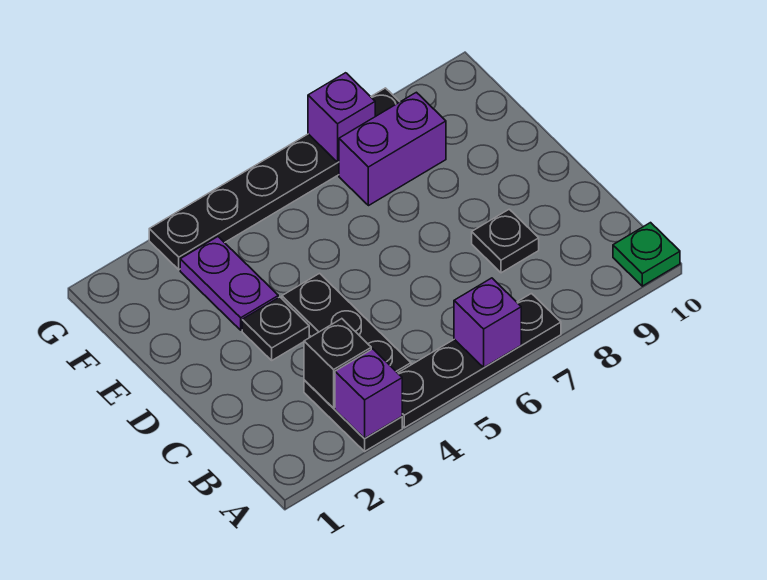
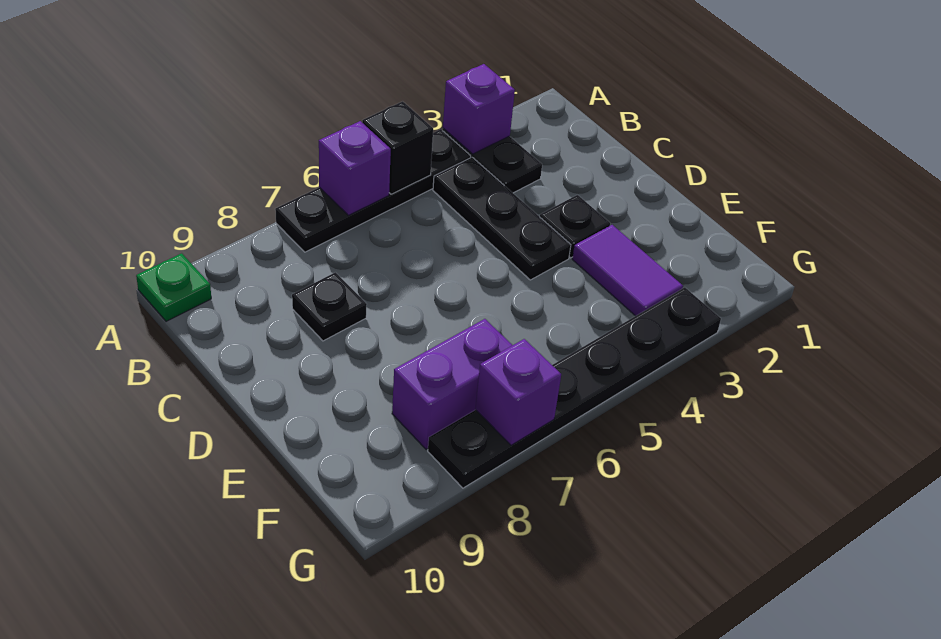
black 1x1 brick [304,319,371,408] -> black 1x1 brick moved to [362,101,433,194]
purple 1x2 plate [180,237,278,330] -> purple 1x2 tile [572,225,683,316]

